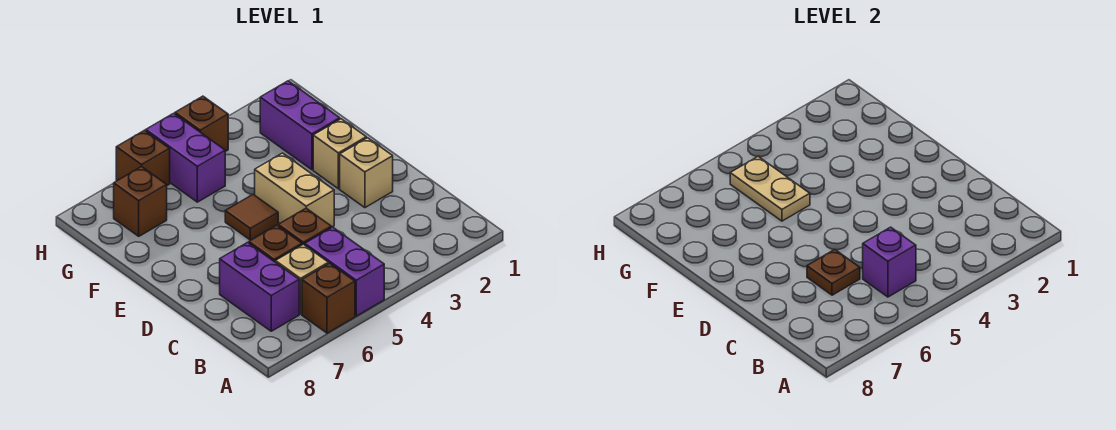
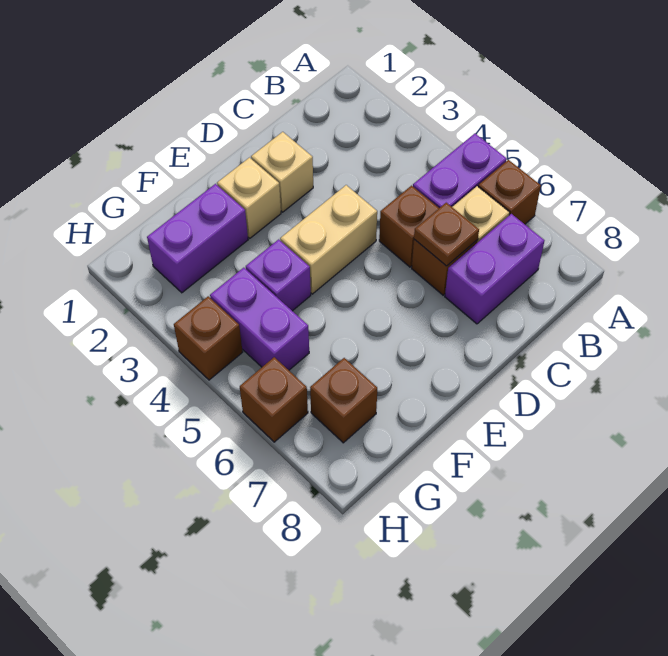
purple 1x1 brick [863,227,916,297] -> purple 1x1 brick moved to [246,239,311,311]
brown 1x1 tile [225,194,278,240] -> none
tan 1x2 plate [730,156,810,221] -> none
purple 1x2 brick [146,113,225,202] -> purple 1x2 brick turned to [210,268,309,370]

